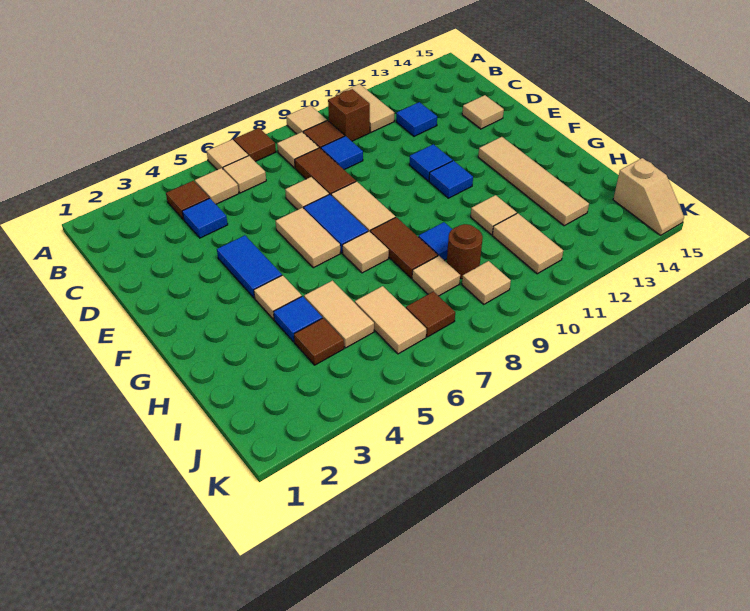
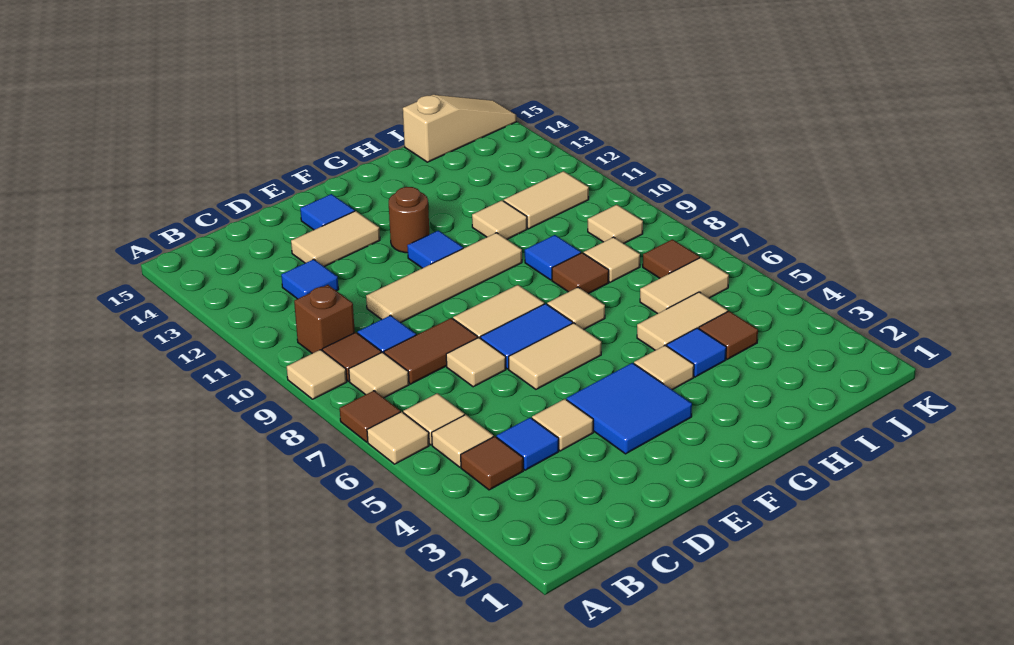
tan 1x2 tile [336,84,394,132] -> tan 1x2 tile moved to [291,211,380,267]
tan 1x1 tile [462,95,504,129] -> tan 1x1 tile moved to [532,399,593,451]
blue 1x2 tile [217,235,282,298] -> blue 2x2 tile [567,363,692,454]
blue 1x1 tile [409,144,452,181] -> blue 1x1 tile moved to [300,194,355,230]
tan 1x4 tile [478,137,589,226] -> tan 1x4 tile moved to [366,233,522,323]
brown 1x2 tile [370,217,438,278] -> brown 1x1 tile [552,253,609,294]
brown 1x1 round brick [447,224,483,279] -> brown 1x1 round brick moved to [389,187,430,253]
tan 1x2 slope [613,158,684,235] -> tan 1x3 slope [403,95,516,162]

